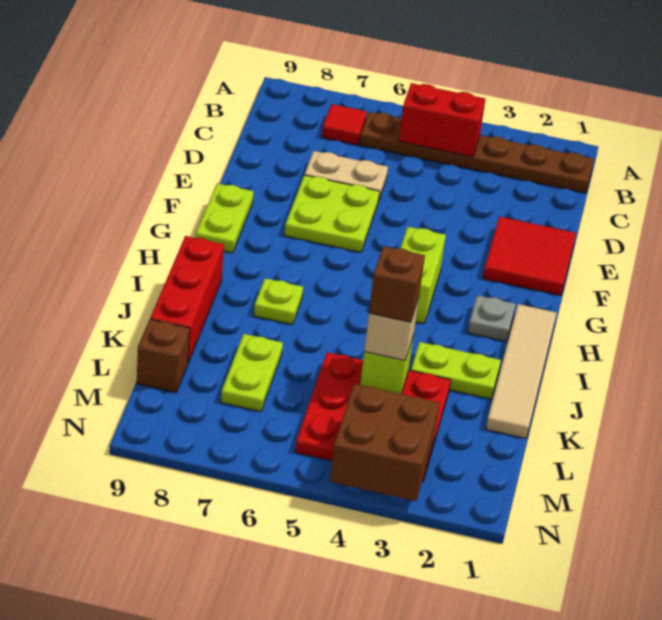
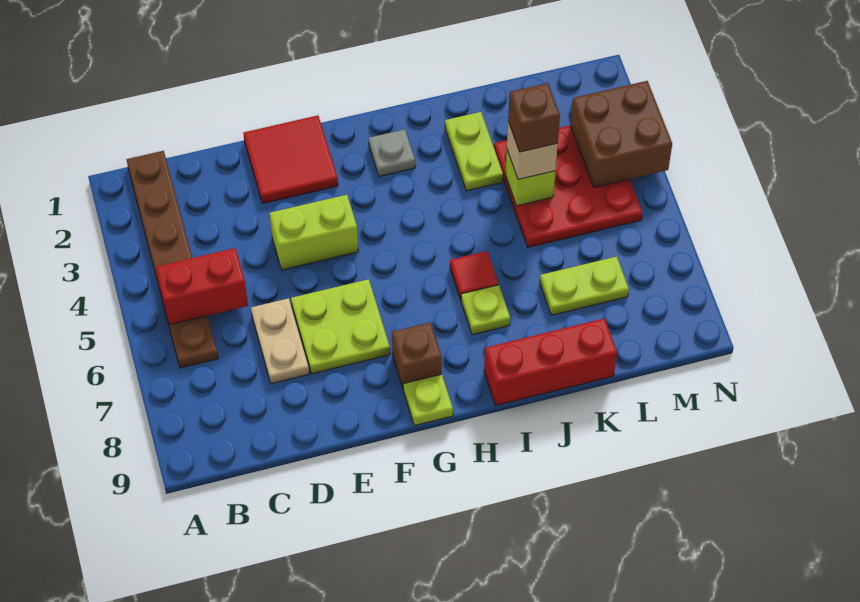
red 1x2 brick [399,83,485,157] -> red 1x2 brick turned to [156,248,248,325]
red 1x1 tile [322,104,367,145] -> red 1x1 tile moved to [450,251,499,300]
lime 1x2 plate [196,183,254,253] -> lime 1x1 plate [403,374,453,426]
lime 1x2 brick [401,227,446,324] -> lime 1x2 brick moved to [270,195,358,270]
tan 1x4 tile [486,304,557,438] -> none
brown 1x1 brick [137,319,190,393] -> brown 1x1 brick moved to [392,322,442,388]

